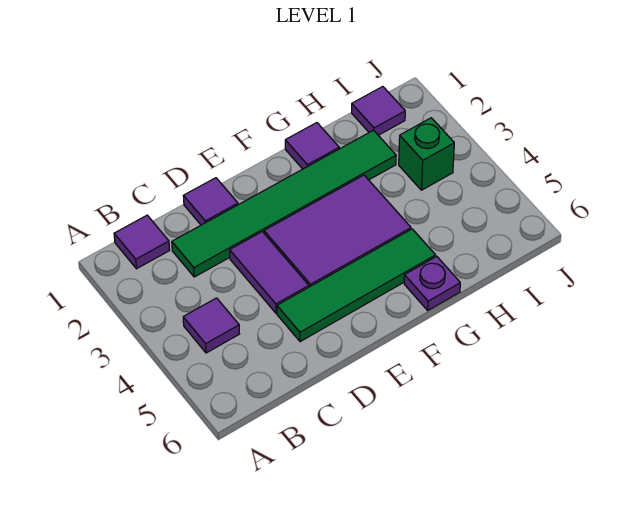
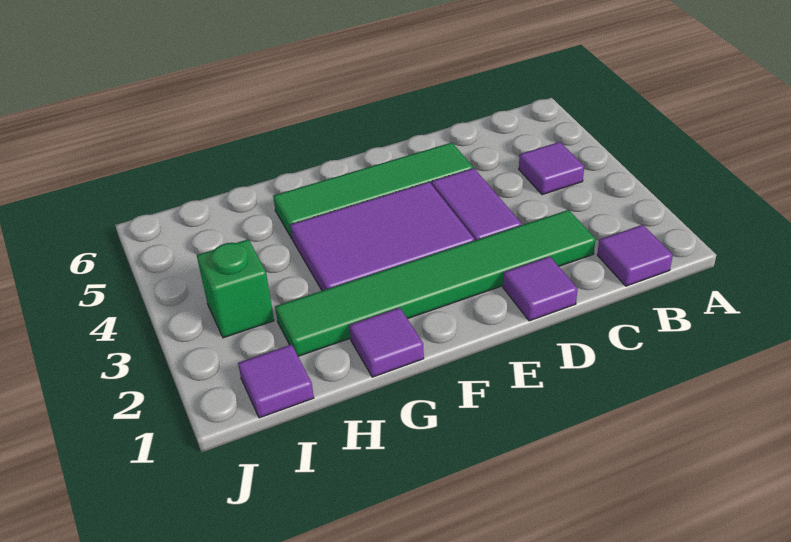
purple 1x1 plate [404,256,460,310] -> none

